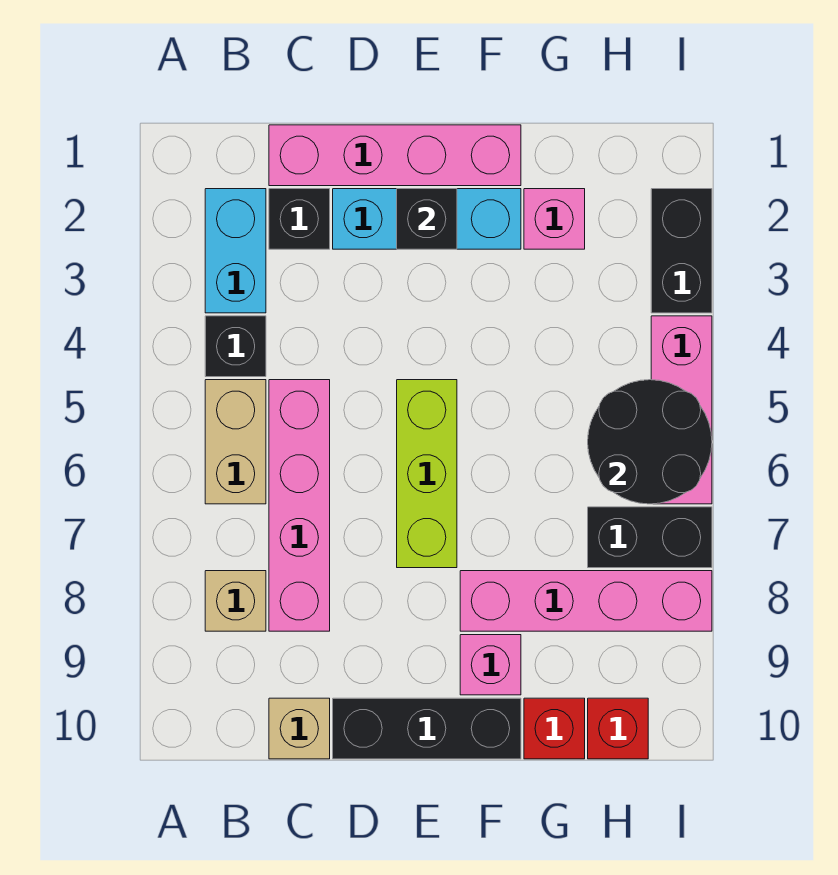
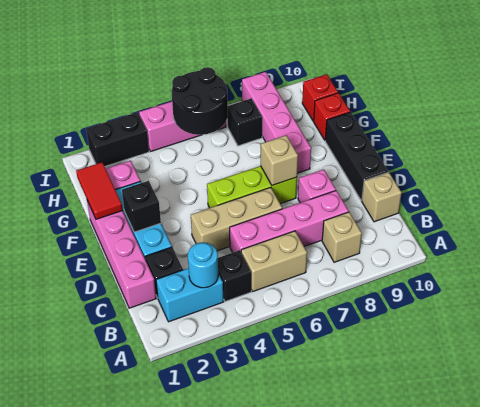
none -> cyan 1x1 round brick [188,242,218,288]
none -> tan 1x3 brick [190,187,282,251]
none -> tan 1x1 brick [261,135,298,185]
none -> red 1x2 tile [76,162,123,219]
pink 1x1 brick [460,635,521,695] -> pink 1x1 brick moved to [298,169,336,203]
black 1x2 brick [588,507,712,568] -> black 1x1 brick [227,98,262,146]

